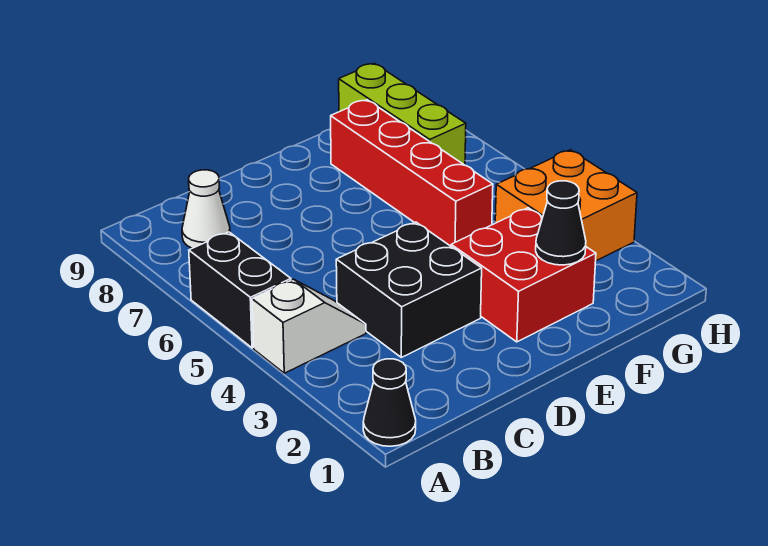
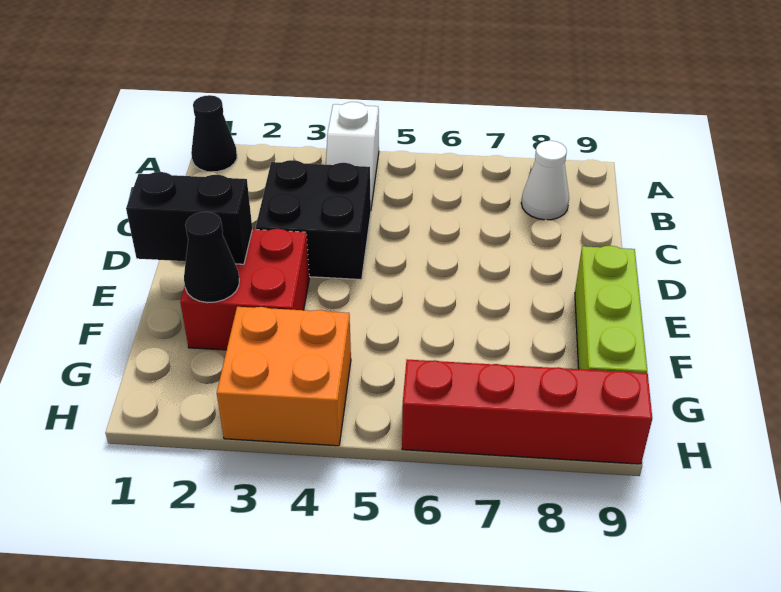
black 1x2 brick [189,232,291,348] -> black 1x2 brick moved to [126,172,252,264]
red 1x4 brick [331,100,493,246] -> red 1x4 brick moved to [402,360,652,464]
lime 1x3 brick [339,63,466,165] -> lime 1x3 brick turned to [575,246,647,373]

